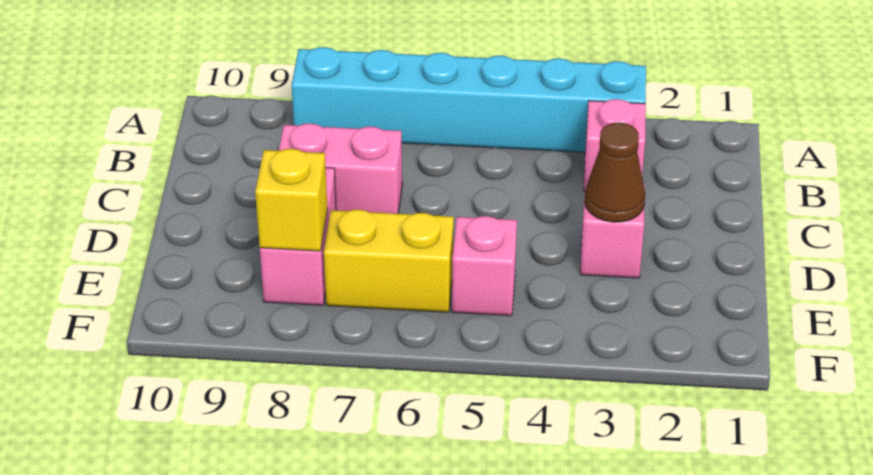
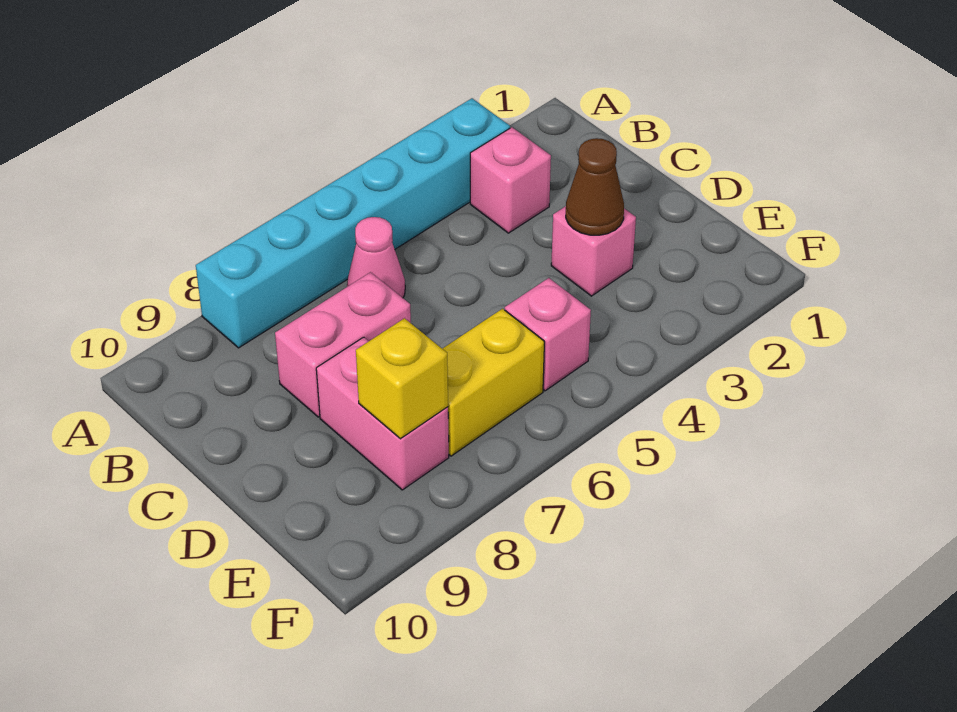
none -> pink 1x1 cone [347,217,405,298]

